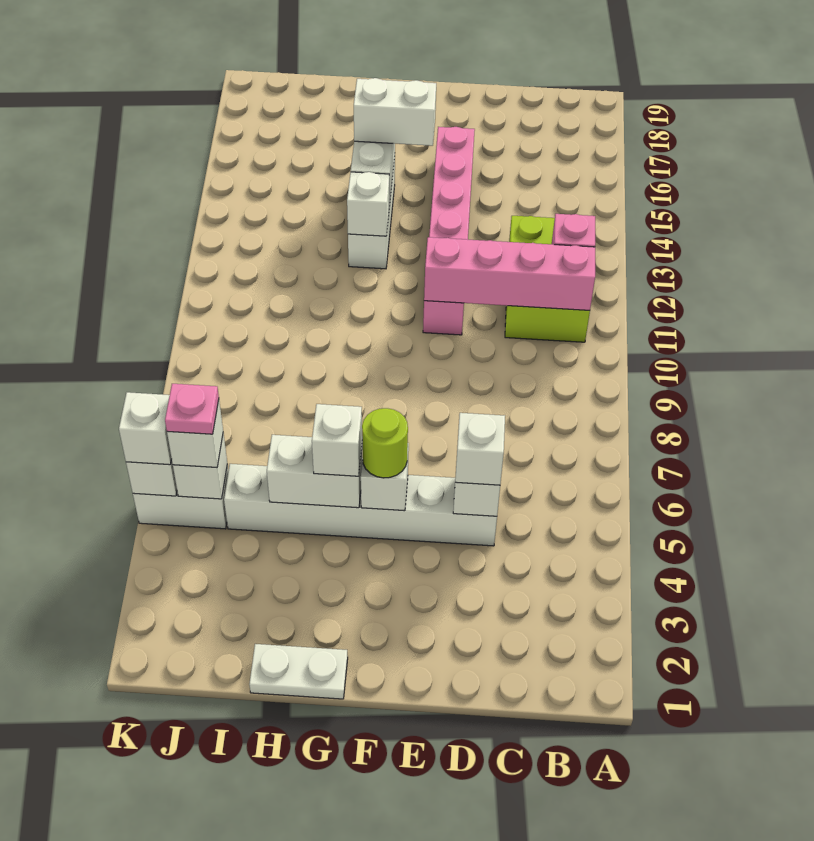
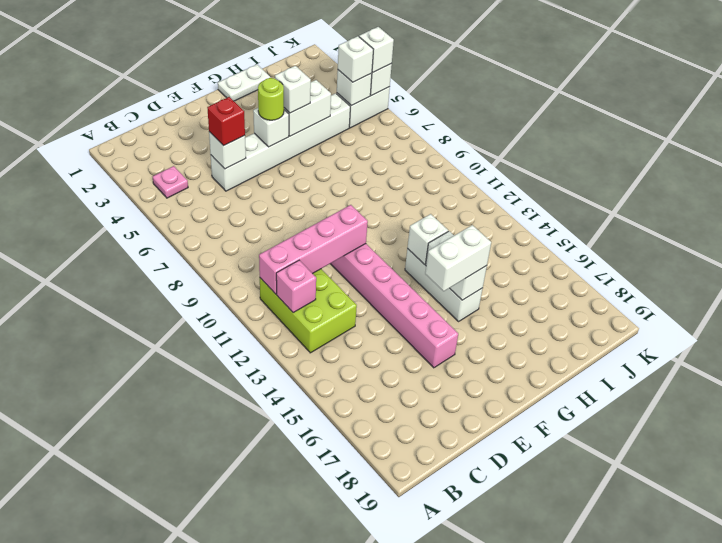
white 1x1 brick [455,413,505,485] -> red 1x1 brick [207,97,245,146]
pink 1x1 plate [165,384,219,434] -> pink 1x1 plate moved to [153,166,188,198]

